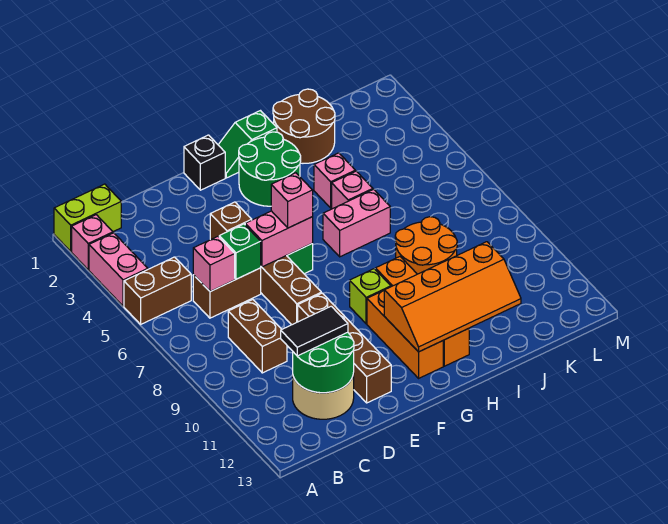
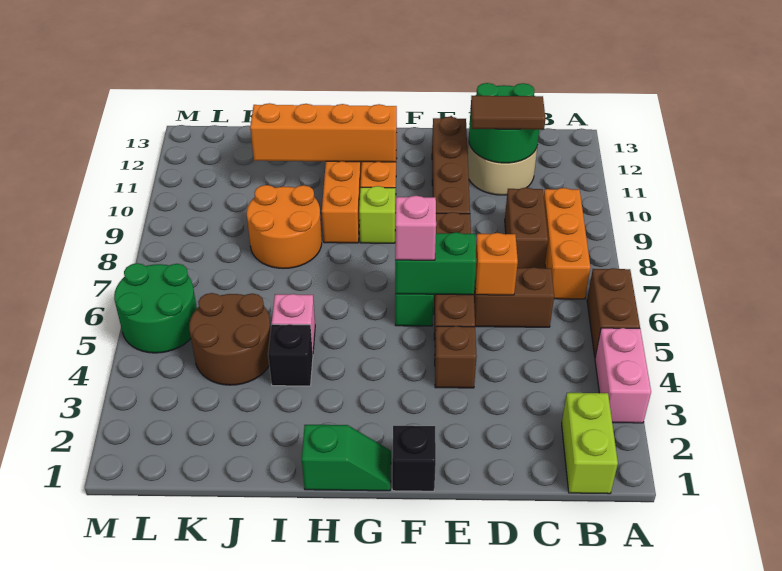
lime 1x2 brick [54,184,121,251] -> lime 1x2 brick turned to [562,393,618,494]
pink 1x1 brick [72,215,113,270] -> none
brown 1x2 brick [124,257,191,324] -> brown 1x2 brick turned to [587,268,640,357]
none -> orange 1x3 brick [544,188,591,299]
pink 1x1 brick [193,236,235,292] -> none
black 1x2 tile [281,306,348,356] -> brown 1x2 tile [471,96,545,130]
green 1x1 brick [219,224,261,279] -> orange 1x1 brick [475,233,518,295]
pink 1x2 brick [245,211,313,267] -> green 1x2 brick [395,232,476,295]
green 2x2 round brick [239,132,301,206] -> green 2x2 round brick moved to [114,263,197,353]
pink 1x2 brick [323,189,390,257] -> none
brown 2x2 round brick [273,89,335,163] -> brown 2x2 round brick moved to [189,293,271,385]
pink 1x1 brick [314,153,355,208] -> black 1x1 brick [268,324,313,386]

